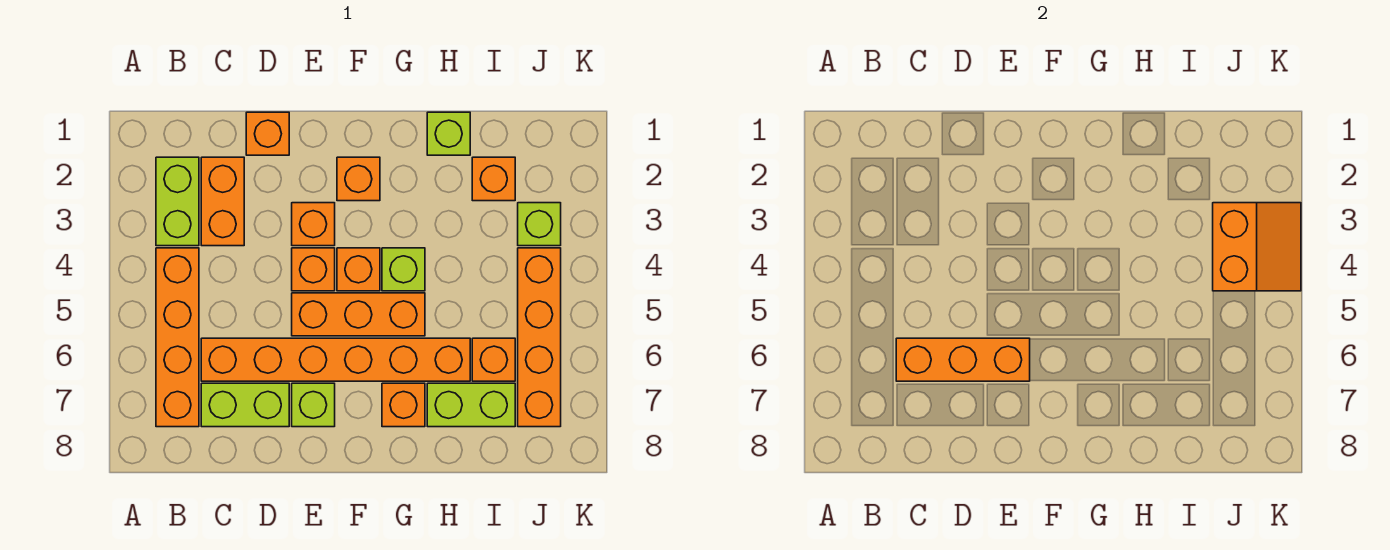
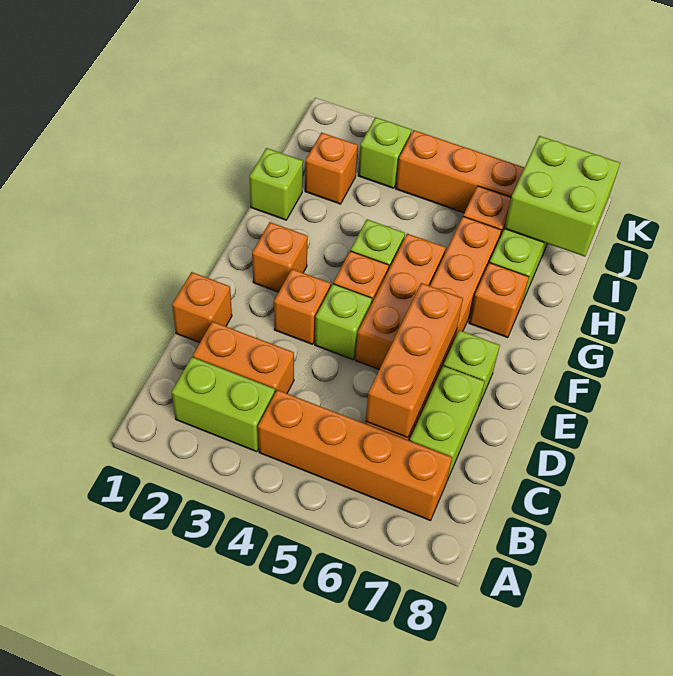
orange 1x1 brick [292,248,335,291] -> lime 1x1 brick [315,284,372,360]
none -> lime 2x2 brick [504,136,620,257]
orange 2x2 slope [1213,203,1301,291] -> none

